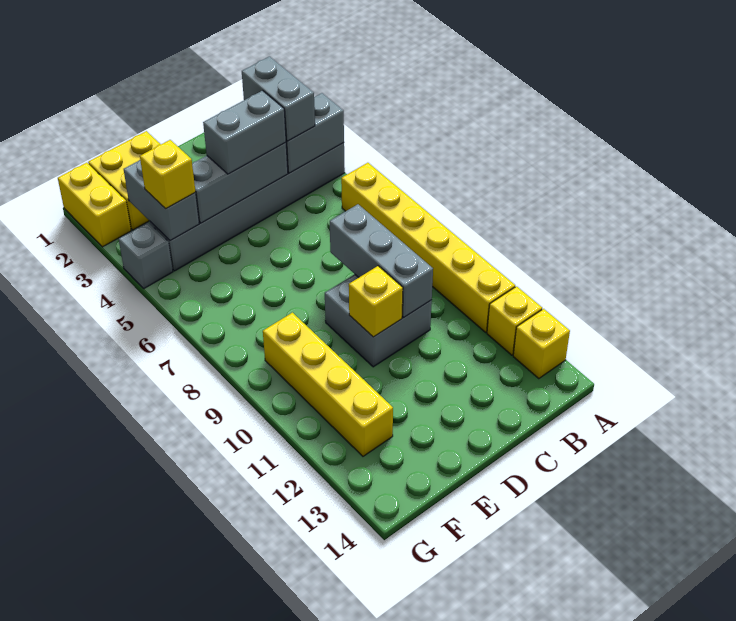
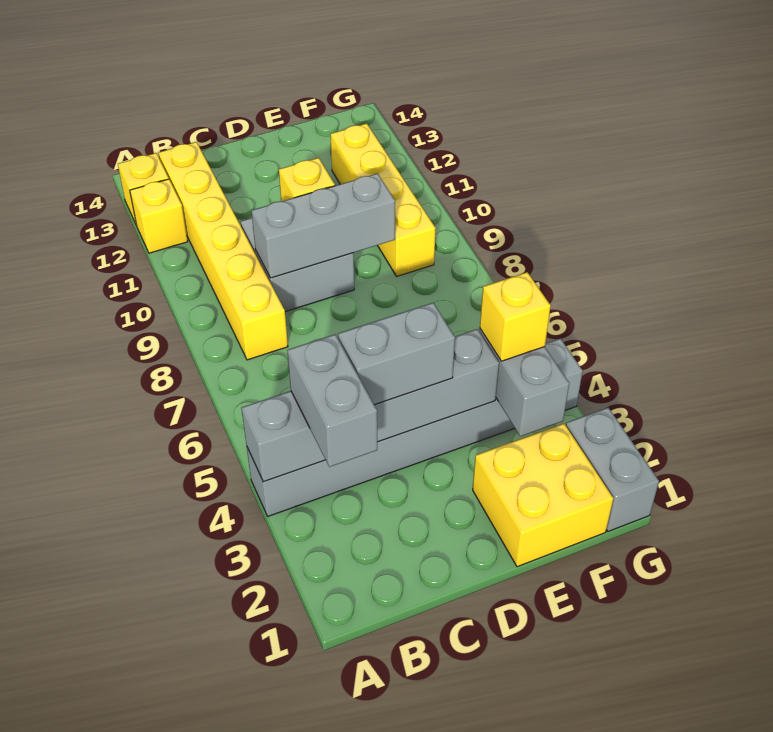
yellow 1x6 brick [341,163,515,332] -> yellow 1x6 brick moved to [159,142,288,360]
grey 1x3 brick [330,204,433,317] -> grey 1x3 brick turned to [251,174,395,278]
yellow 1x2 brick [58,163,131,247] -> grey 1x2 brick [566,408,659,531]

